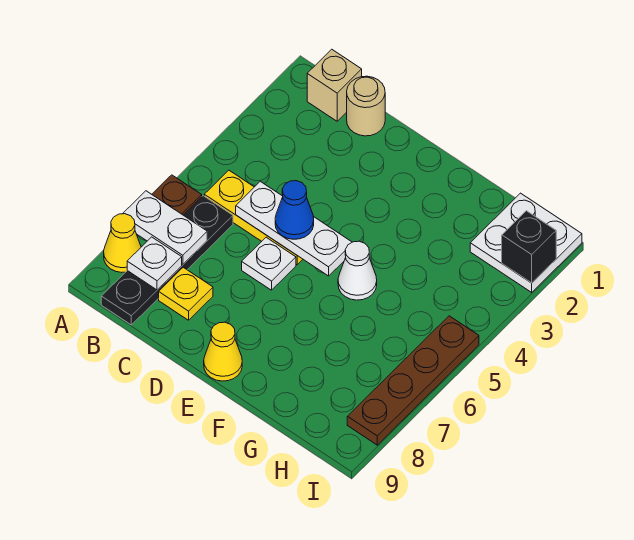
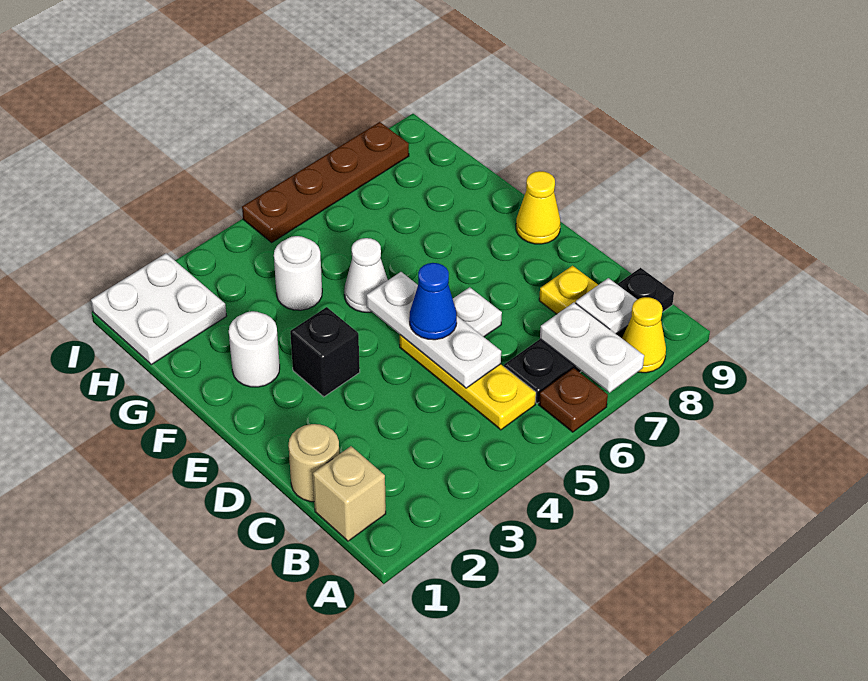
none -> white 1x1 round brick [229,311,280,387]
none -> white 1x1 round brick [274,236,322,310]
black 1x1 brick [502,211,556,283] -> black 1x1 brick moved to [290,307,360,397]

